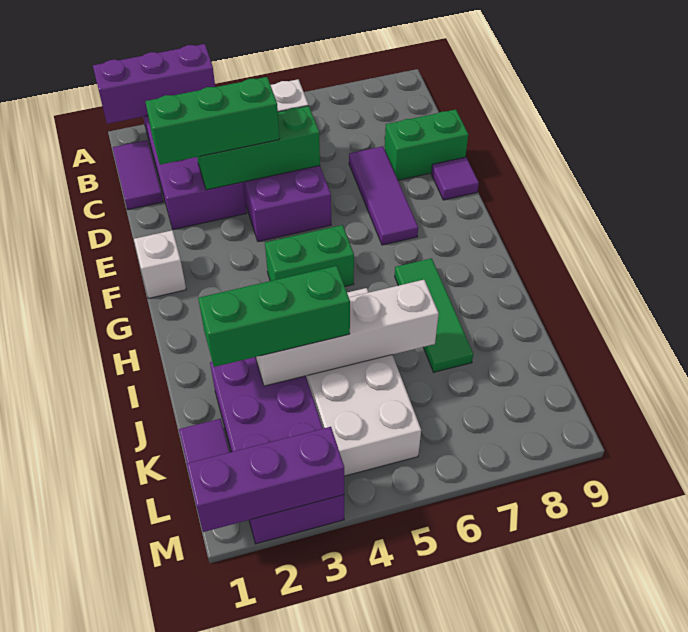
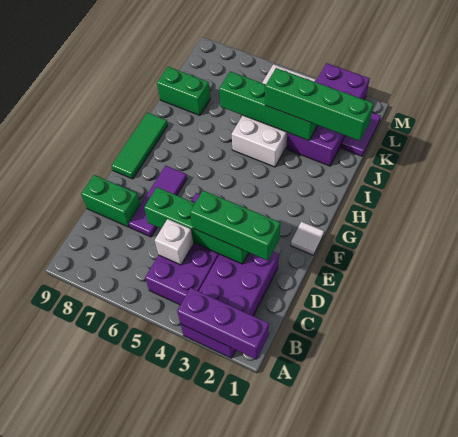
purple 1x2 tile [113,140,163,210] -> none
green 1x3 brick [197,106,320,190] -> green 1x4 brick [144,187,249,264]
purple 1x1 tile [431,157,479,200] -> none
white 1x1 brick [134,230,186,299] -> white 1x1 tile [291,222,324,255]
green 1x2 brick [265,225,354,286] -> green 1x2 brick moved to [157,67,210,115]
green 1x3 tile [395,258,473,372] -> green 1x3 tile moved to [111,113,168,179]
green 1x3 brick [198,266,350,367] -> green 1x4 brick [265,68,374,141]
white 1x4 brick [255,280,439,386] -> green 1x4 brick [219,71,318,141]
purple 1x3 brick [186,427,344,532] -> none

